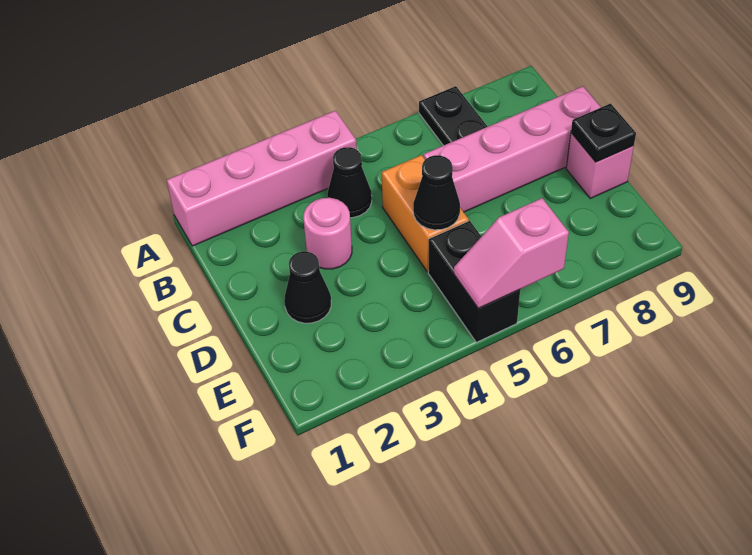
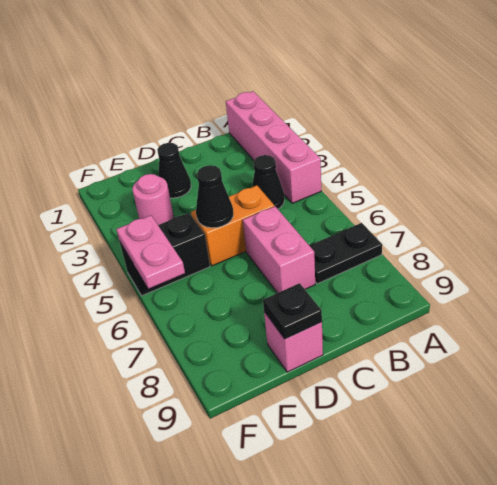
pink 1x1 round brick [303,198,352,269] -> pink 1x1 round brick moved to [132,174,174,225]
pink 1x4 brick [424,86,601,212] -> pink 1x2 brick [243,206,315,293]
pink 1x2 slope [454,198,569,308] -> pink 1x2 plate [116,215,185,288]

